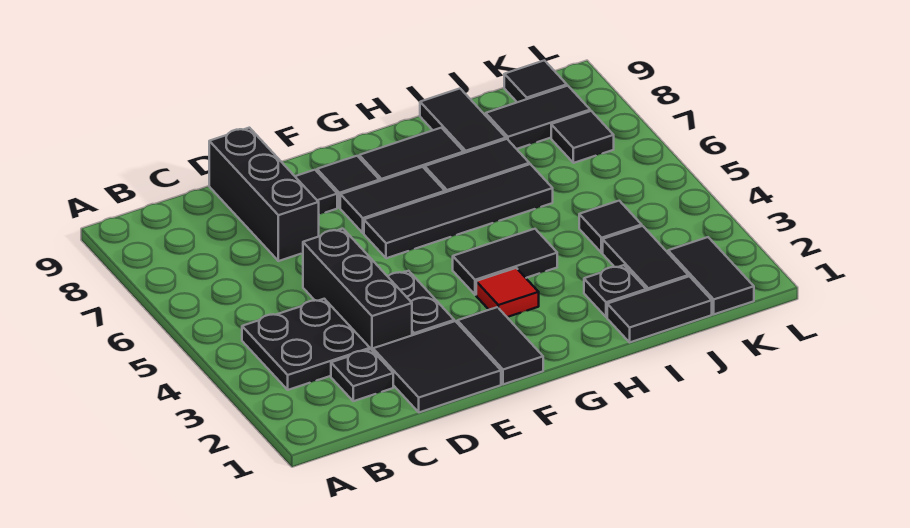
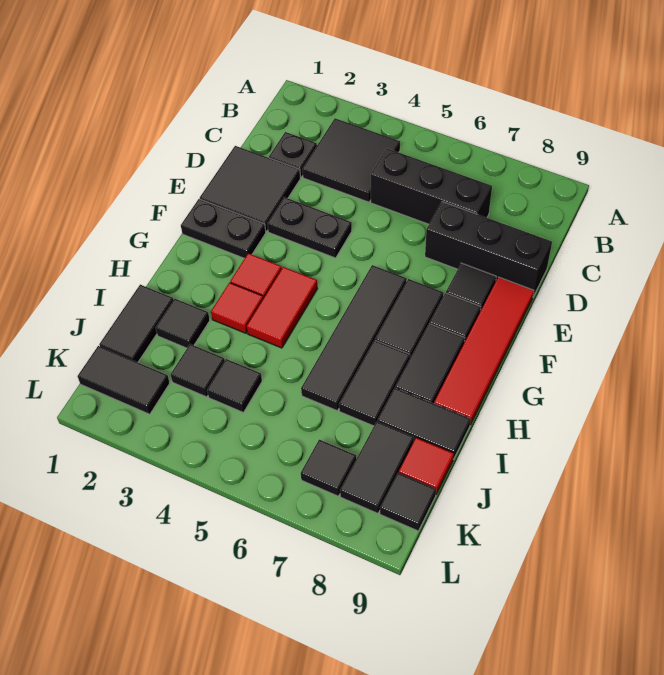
black 2x2 plate [242,299,370,390] -> black 2x2 tile [302,118,400,202]
black 1x3 brick [303,229,412,351] -> black 1x3 brick moved to [371,148,492,224]
none -> red 1x4 tile [434,277,534,425]
black 1x2 tile [457,307,543,384] -> black 1x2 plate [181,199,266,259]
black 1x2 tile [453,229,557,295] -> red 1x2 tile [247,267,317,348]
none -> red 1x1 tile [211,283,263,333]
black 1x1 plate [584,265,646,317] -> black 1x1 tile [156,299,210,348]
black 1x2 tile [603,226,688,290] -> black 1x1 tile [171,344,225,397]
none -> red 1x1 tile [399,438,454,494]

